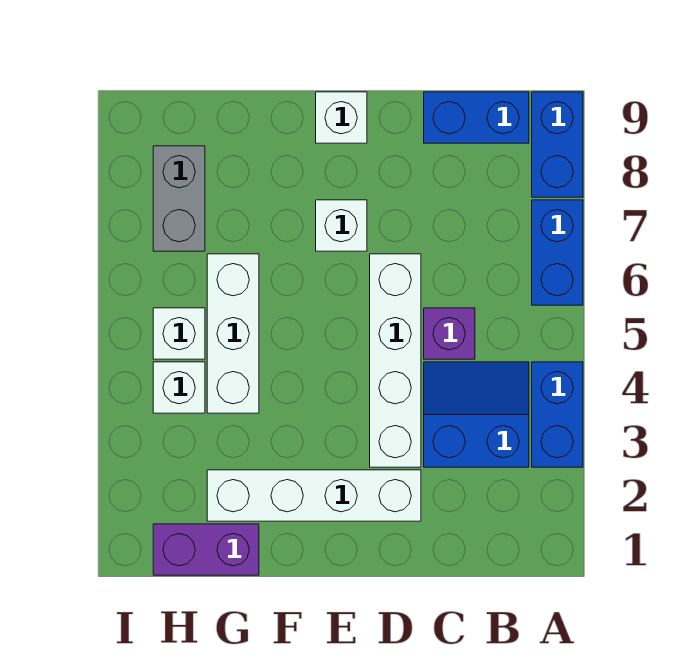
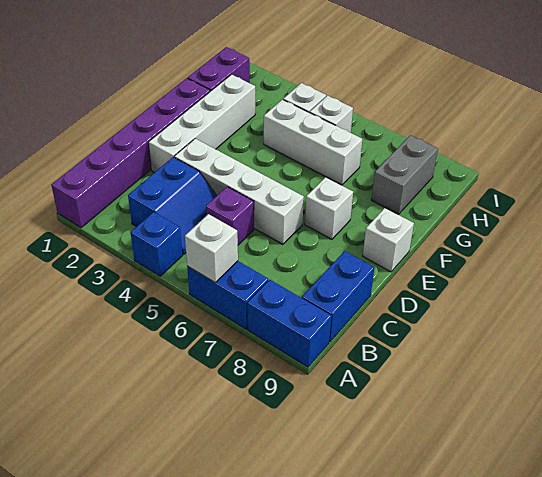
none -> purple 1x6 brick [51,78,210,228]
blue 1x2 brick [532,362,583,467] -> blue 1x1 brick [131,212,182,276]
none -> white 1x1 brick [185,214,238,282]
grey 1x2 brick [153,146,205,251] -> grey 1x2 brick turned to [371,135,438,214]

